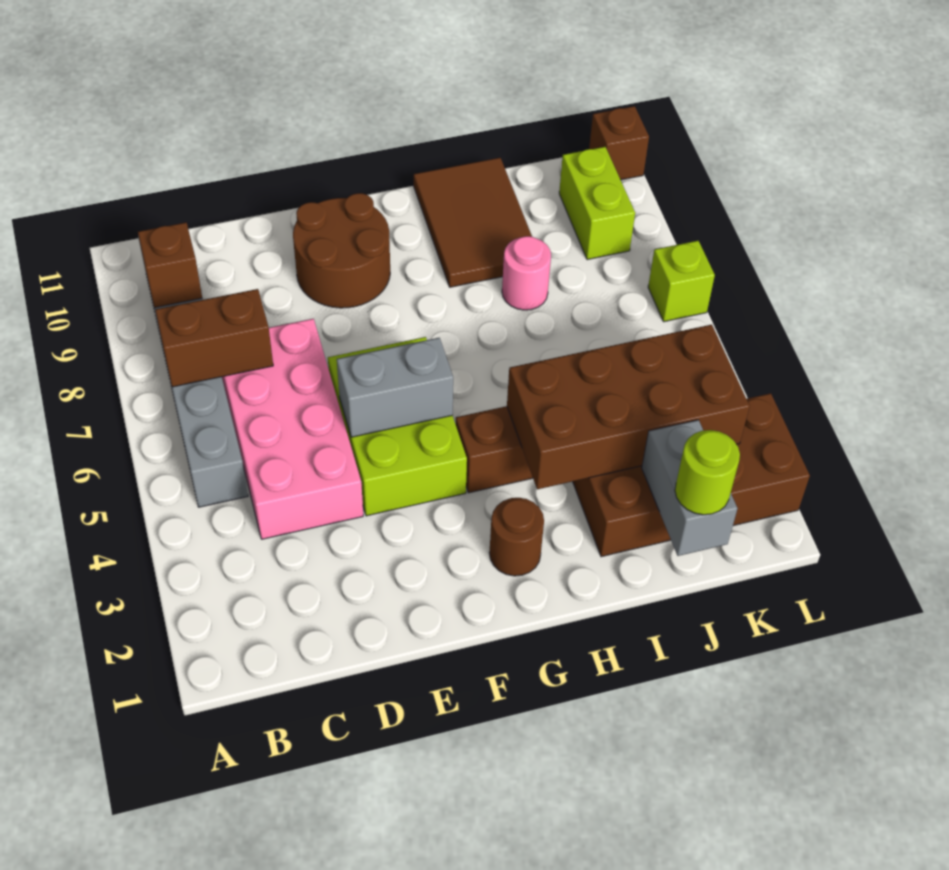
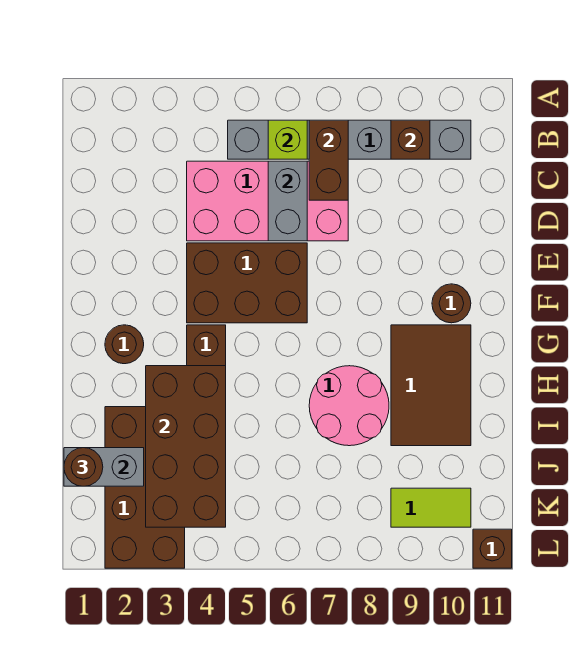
lime 2x3 brick [328,337,467,516] -> brown 2x3 brick [187,243,307,323]
grey 1x2 brick [337,338,453,437] -> grey 1x2 brick moved to [268,161,307,241]
brown 2x2 round brick [293,193,390,308] -> brown 1x1 round brick [432,284,471,323]
brown 2x3 tile [414,158,532,287] -> brown 2x3 tile turned to [391,325,471,446]
pink 1x1 round brick [502,236,551,310] -> pink 2x2 round brick [309,366,389,446]
lime 1x1 round brick [675,430,740,515] -> brown 1x1 round brick [64,448,103,486]
lime 1x2 brick [559,147,635,260] -> lime 1x2 tile [391,488,471,527]
lime 1x1 brick [648,241,715,322] -> lime 1x1 brick moved to [268,120,307,159]

